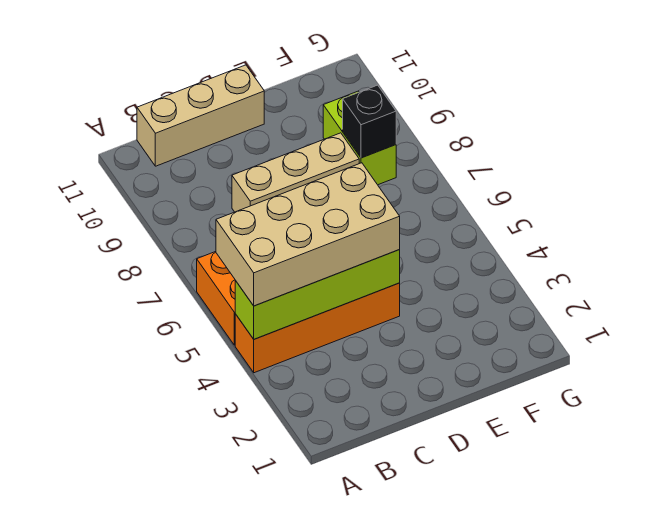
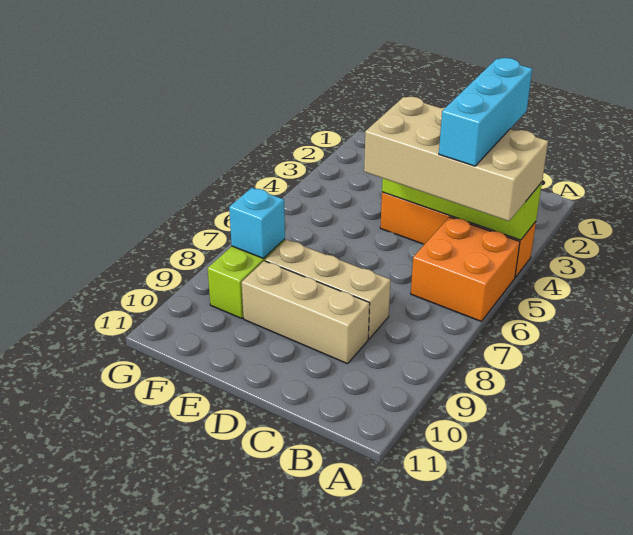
none -> cyan 1x3 brick [439,58,532,166]
tan 1x3 brick [137,65,264,166] -> tan 1x3 brick moved to [242,261,370,364]
black 1x1 brick [343,85,396,158] -> cyan 1x1 brick [229,188,285,258]

